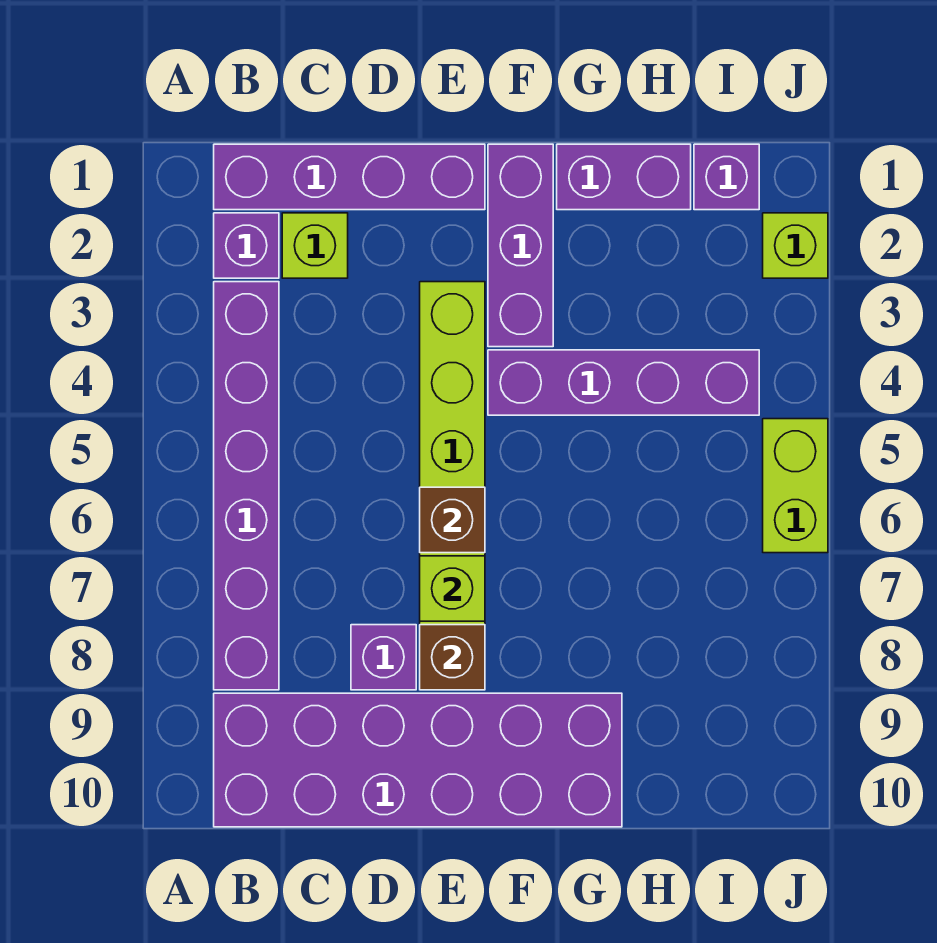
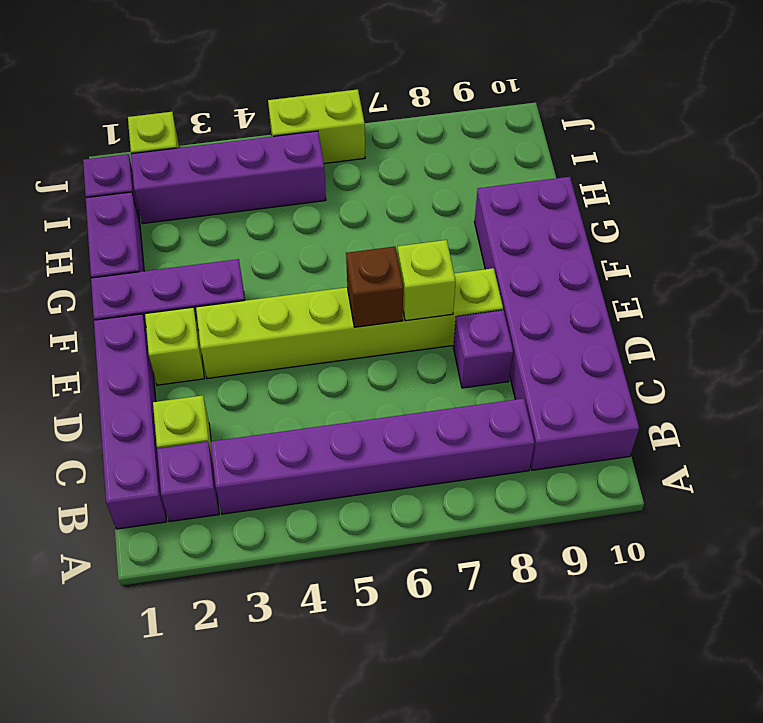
none -> lime 1x1 brick [145,307,204,385]
brown 1x1 brick [420,625,485,690] -> none
purple 1x4 brick [488,350,759,415] -> purple 1x4 brick turned to [131,131,326,224]

